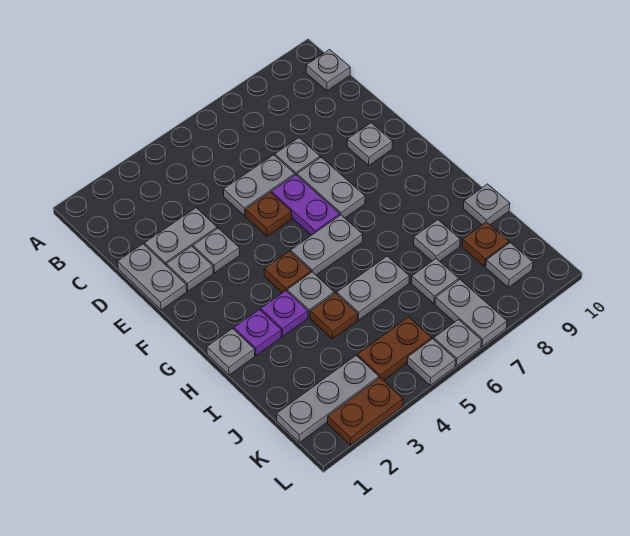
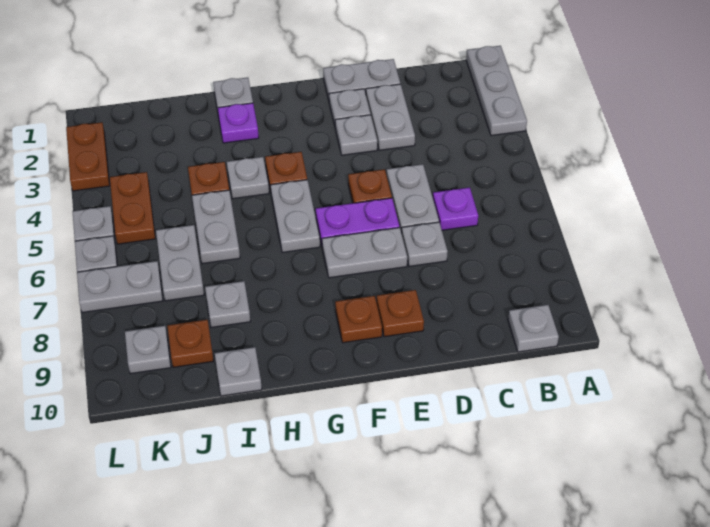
grey 1x1 plate [347,123,393,165] -> brown 1x1 plate [377,290,424,337]
none -> brown 1x1 plate [335,296,382,343]
purple 1x1 plate [261,291,308,336] -> purple 1x1 plate moved to [433,187,478,230]
grey 1x1 plate [411,259,459,304] -> grey 1x2 plate [156,225,204,301]
grey 1x3 plate [277,356,379,442] -> grey 1x3 plate moved to [466,46,527,136]

